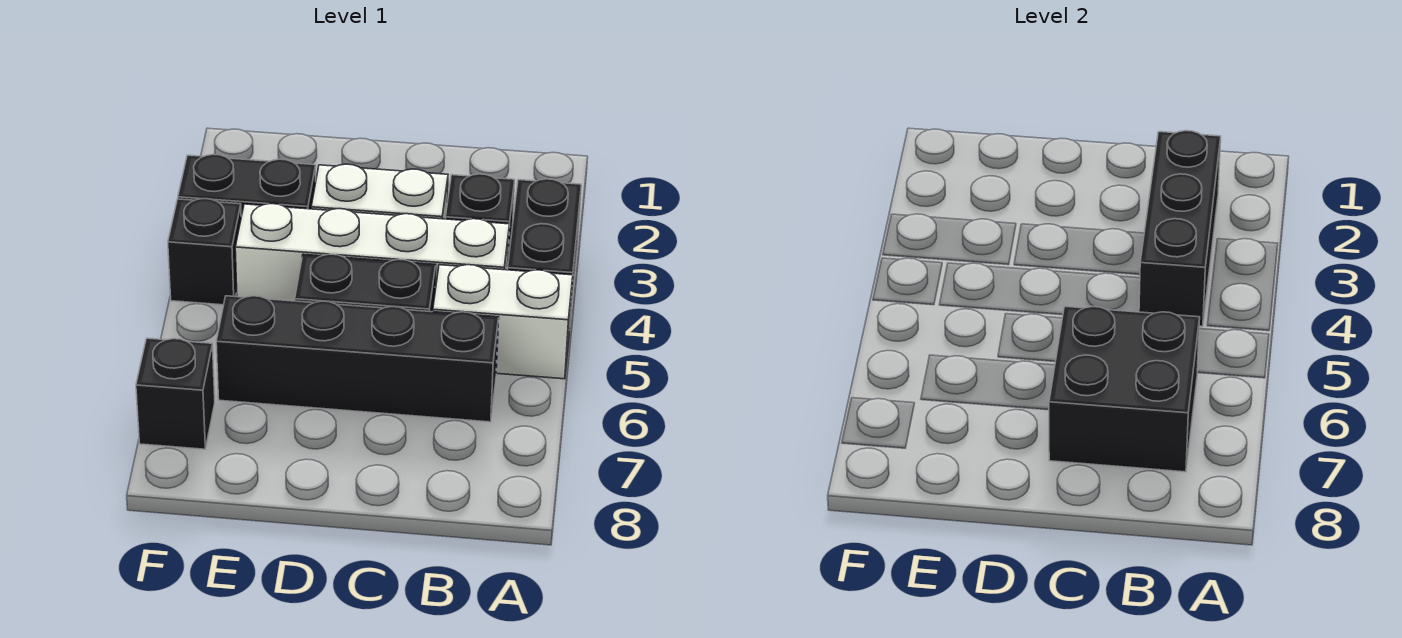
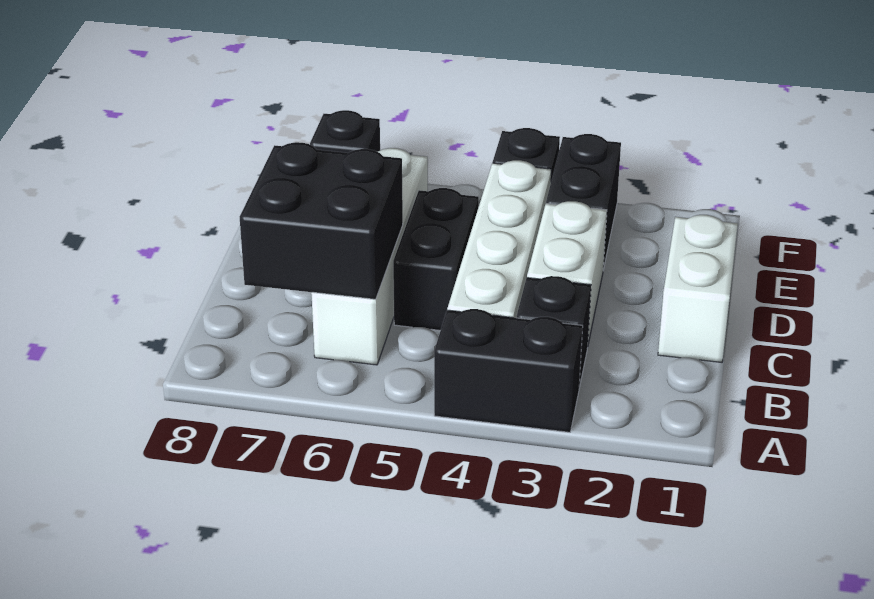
white 1x2 brick [433,265,573,379] -> white 1x2 brick moved to [658,215,738,362]
black 1x3 brick [1139,131,1221,326] -> none
black 1x4 brick [216,296,499,422] -> white 1x4 brick [311,148,428,365]

